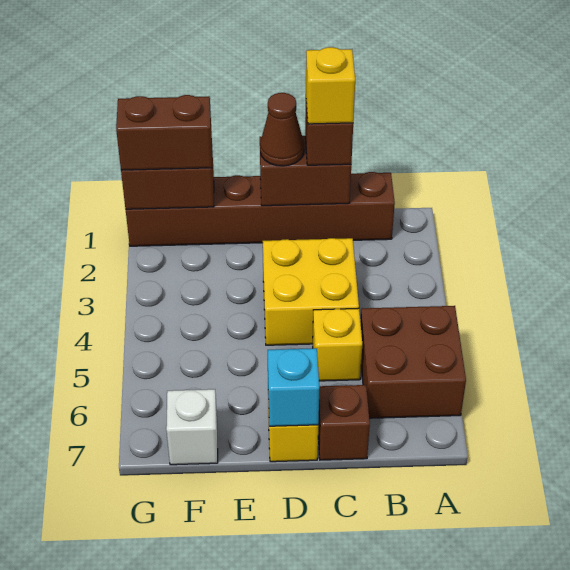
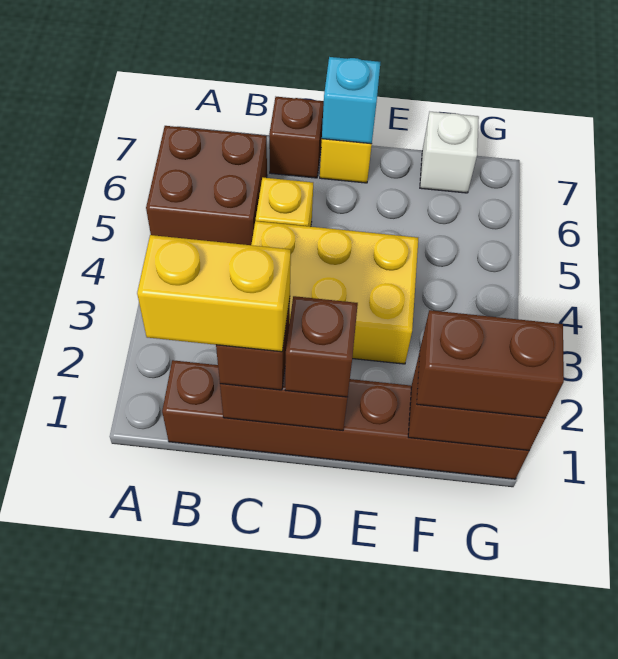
yellow 1x1 brick [306,47,355,124] -> yellow 1x2 brick [137,235,291,352]
yellow 2x2 brick [263,238,359,345] -> yellow 2x3 brick [251,221,418,364]
brown 1x1 cone [260,93,304,166] -> brown 1x1 brick [285,296,358,397]

